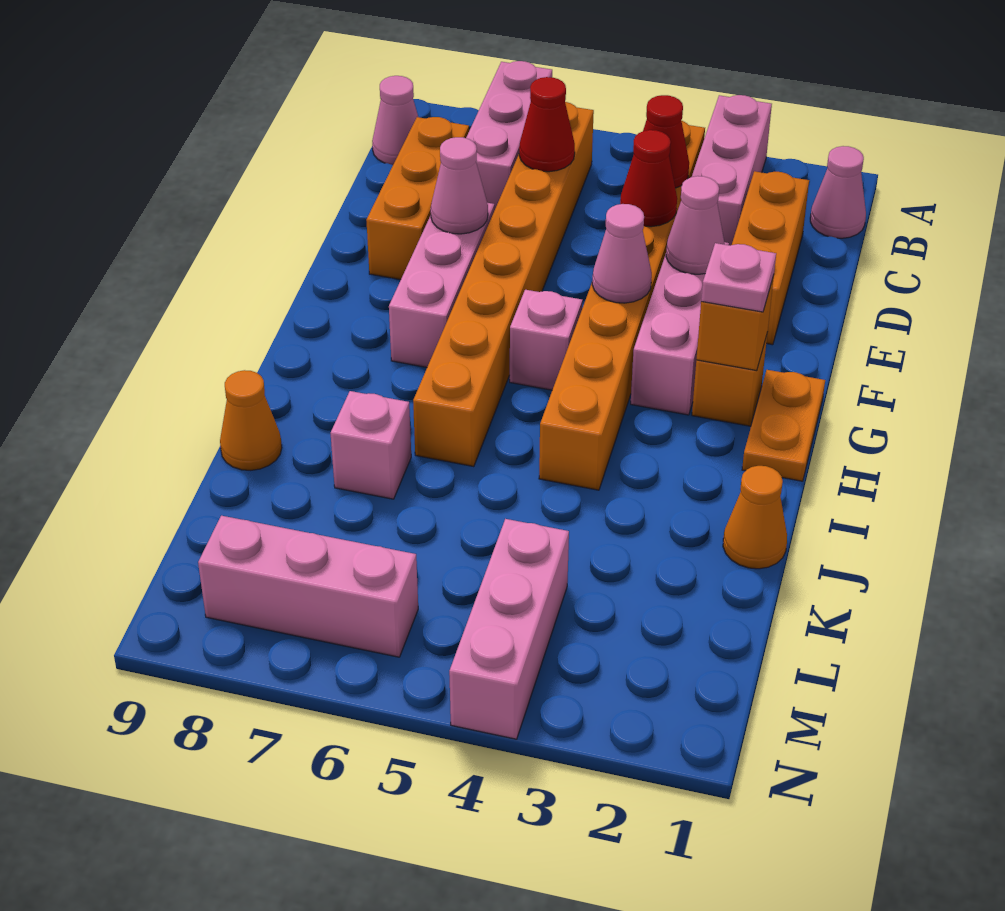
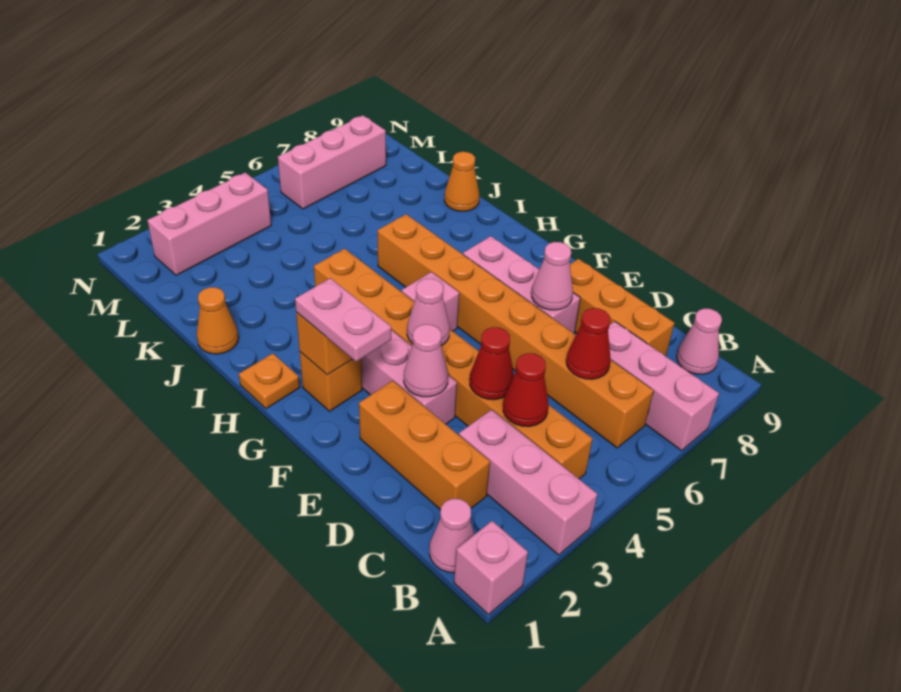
orange 1x2 plate [742,370,825,481] -> orange 1x1 plate [239,353,300,409]
pink 1x1 plate [701,243,776,312] -> pink 1x2 plate [295,278,391,362]
pink 1x1 brick [331,391,411,499] -> pink 1x1 brick moved to [454,521,528,615]
pink 1x3 brick [449,519,569,739] -> pink 1x3 brick turned to [147,173,271,275]

